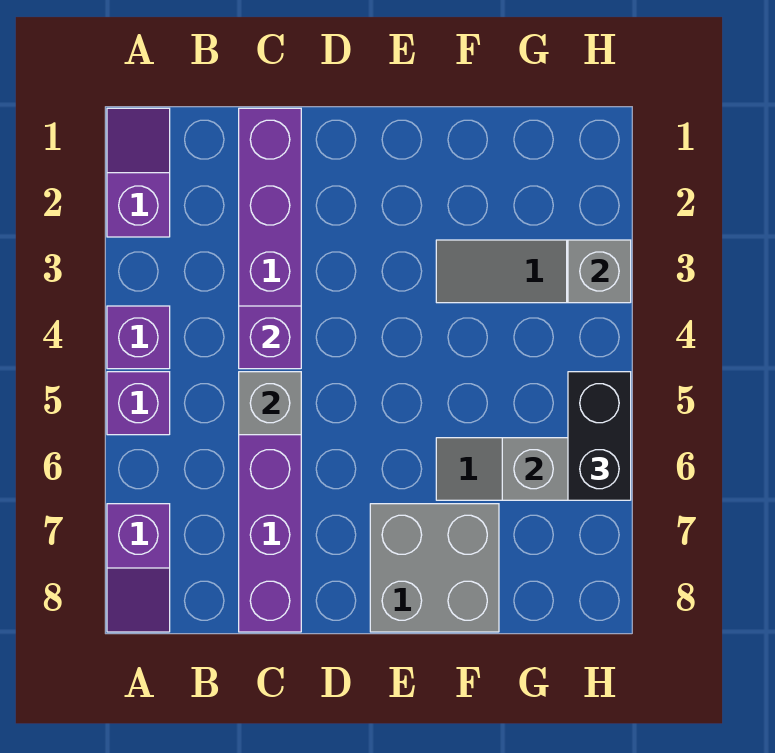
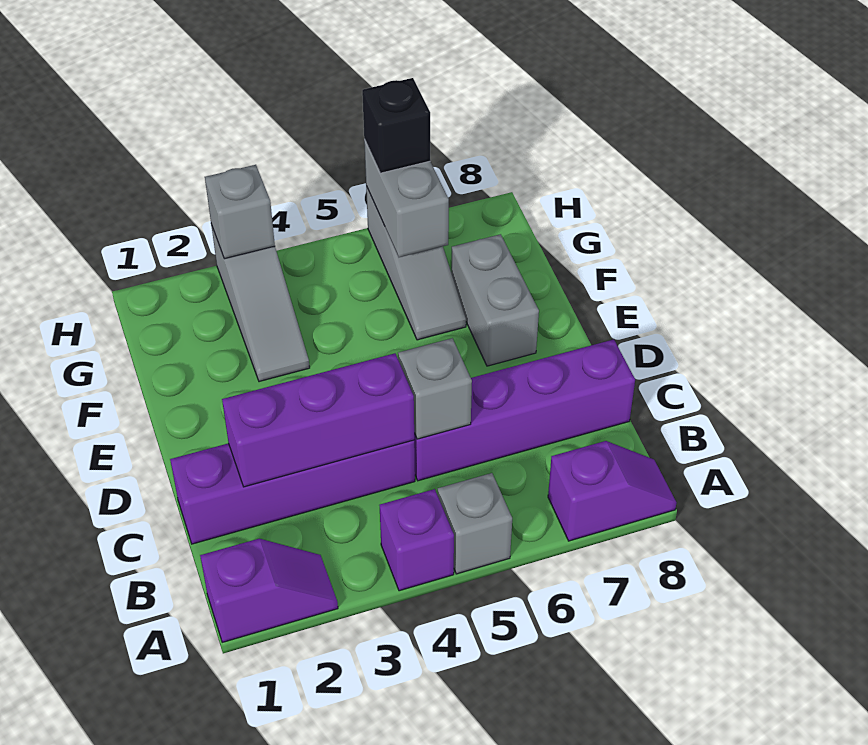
purple 1x2 slope [107,108,170,237] -> purple 1x2 slope turned to [200,539,338,642]
purple 1x1 brick [107,372,170,435] -> grey 1x1 brick [438,473,512,574]
purple 1x1 brick [239,306,301,369] -> purple 1x3 brick [222,353,414,487]
grey 2x2 brick [370,504,499,632] -> grey 1x2 brick [451,234,539,366]
black 1x2 brick [568,372,631,500] -> black 1x1 brick [362,78,431,173]

